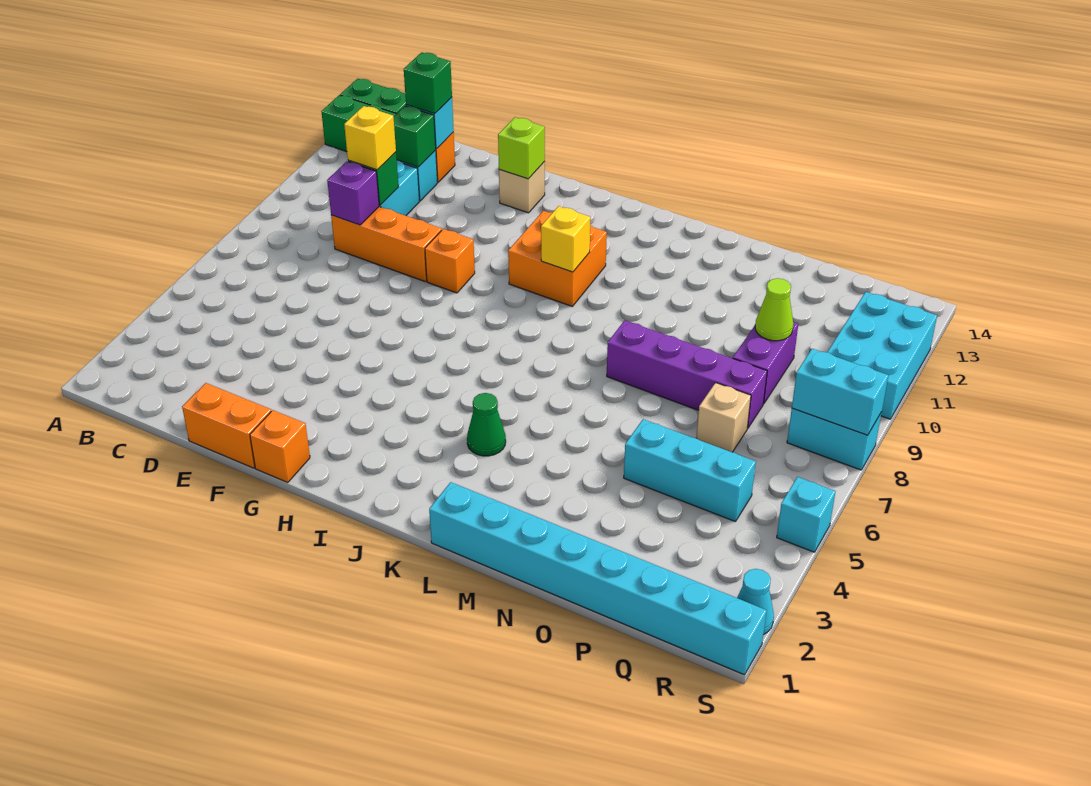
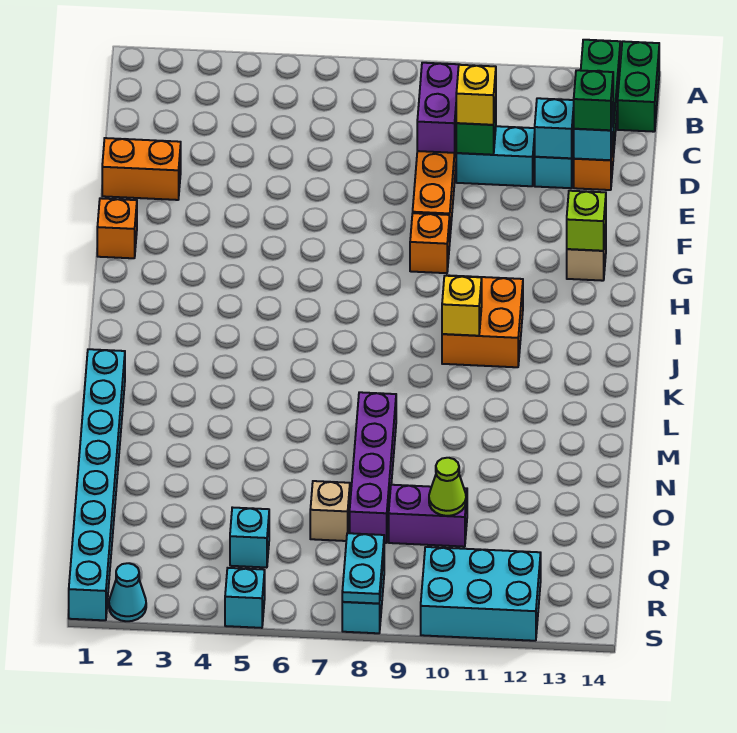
purple 1x1 brick [327,161,379,225] -> purple 1x2 brick [417,63,459,153]
green 1x1 brick [394,106,436,167] -> cyan 1x1 brick [535,98,574,158]
orange 1x2 brick [182,383,271,468] -> orange 1x2 brick turned to [102,138,181,200]
green 1x1 cone [467,393,506,456] -> none
cyan 1x3 brick [624,419,756,522] -> cyan 1x1 brick [230,507,269,568]
cyan 1x2 brick [792,349,888,435] -> cyan 1x2 plate [342,533,384,604]

